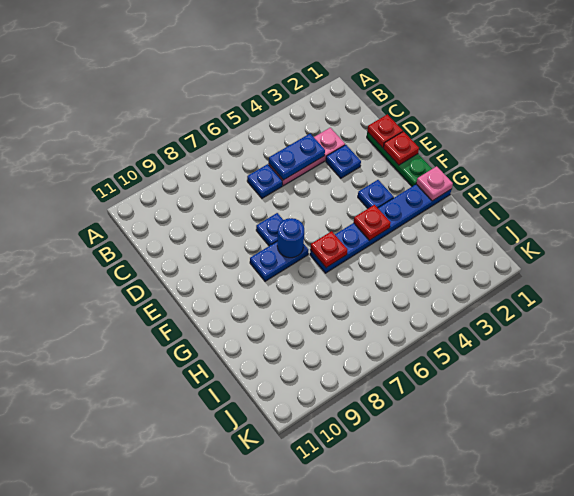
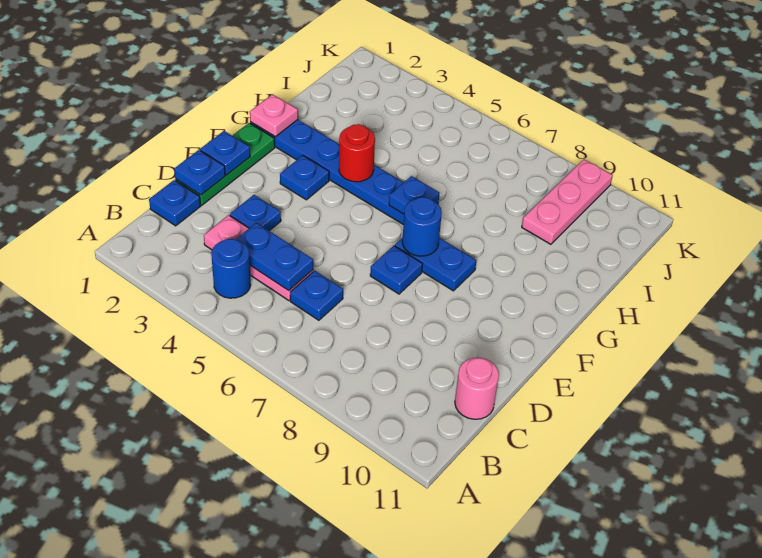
none -> blue 1x1 round brick [211,239,251,298]
none -> blue 1x1 plate [149,180,201,226]
none -> pink 1x1 round brick [455,358,499,419]
red 1x1 plate [367,114,403,148] -> blue 1x1 plate [174,150,225,195]
red 1x1 plate [383,132,419,165] -> blue 1x1 plate [200,131,250,175]
red 1x1 plate [354,205,391,240] -> red 1x1 round brick [339,124,375,182]
red 1x1 plate [310,231,347,268] -> blue 1x1 plate [389,176,439,214]
none -> pink 1x3 plate [522,159,613,244]

